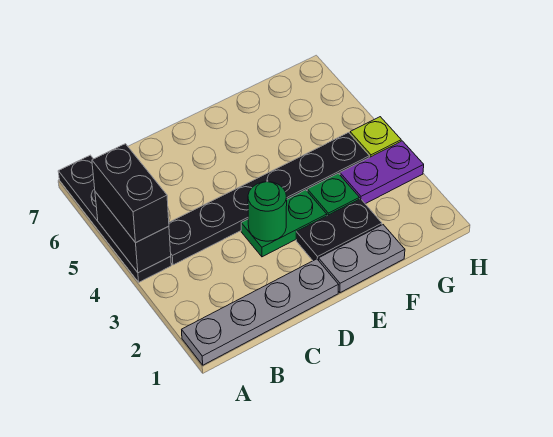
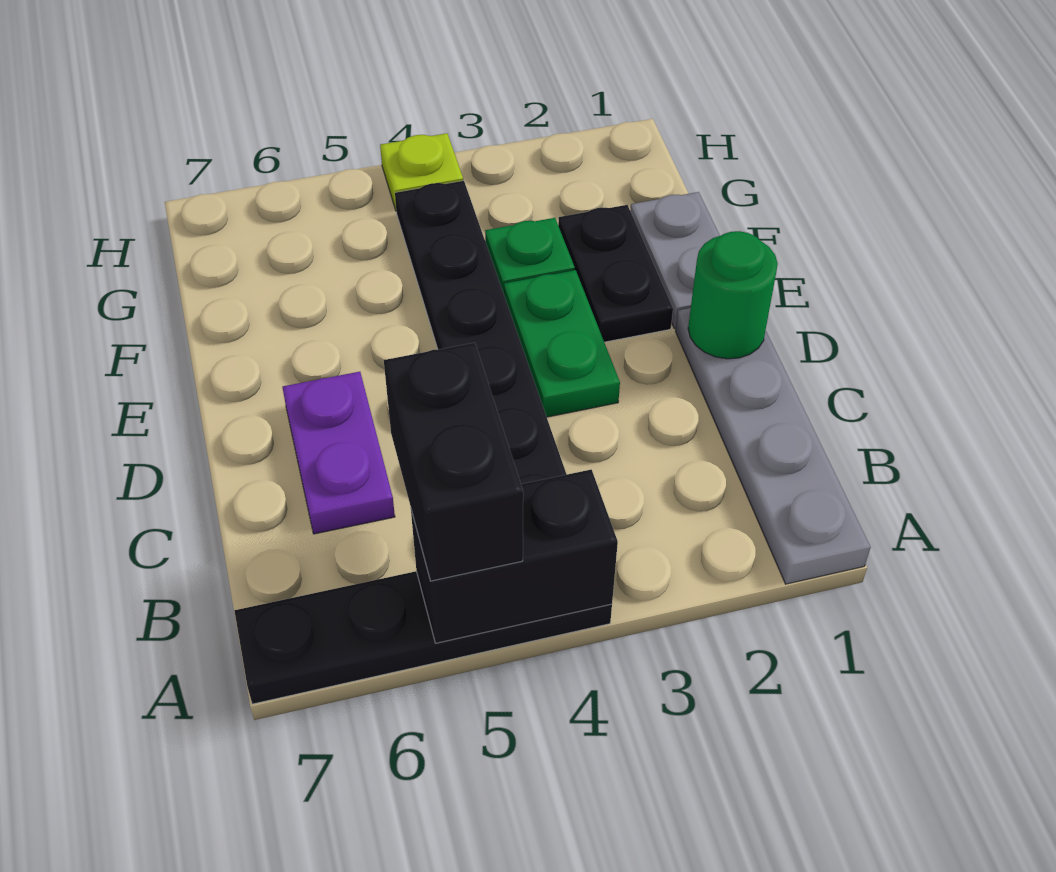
black 1x2 brick [92,144,169,243] -> black 1x2 brick turned to [384,343,523,581]
green 1x1 round brick [248,182,287,241] -> green 1x1 round brick moved to [688,231,778,359]
purple 1x2 plate [340,141,424,204] -> purple 1x2 plate moved to [282,372,395,534]

